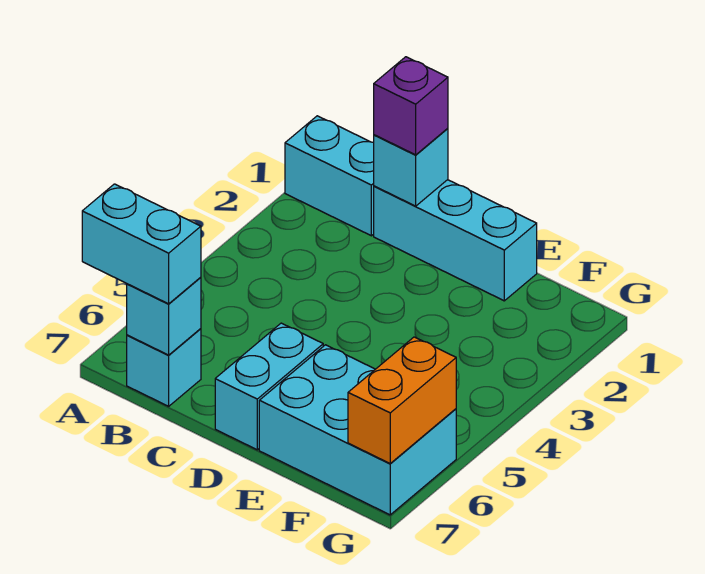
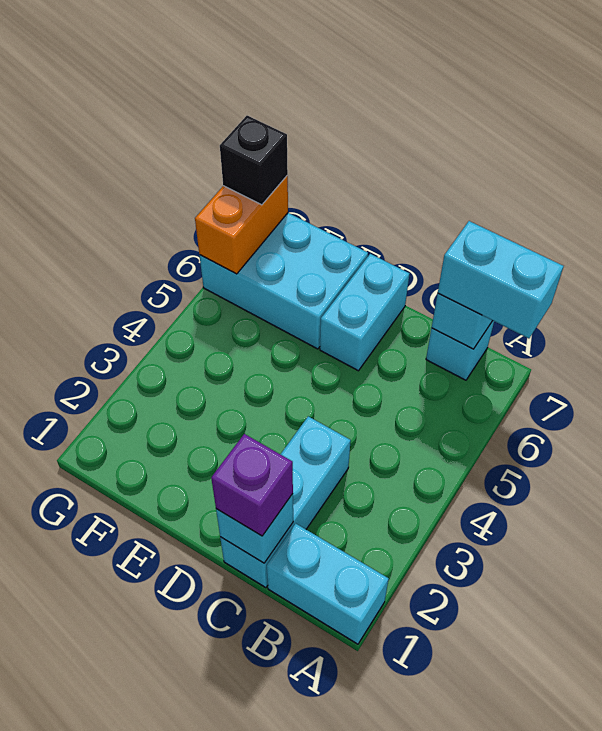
cyan 1x3 brick [374,180,537,301] -> cyan 1x3 brick turned to [220,416,351,588]
none -> black 1x1 brick [220,116,288,205]

